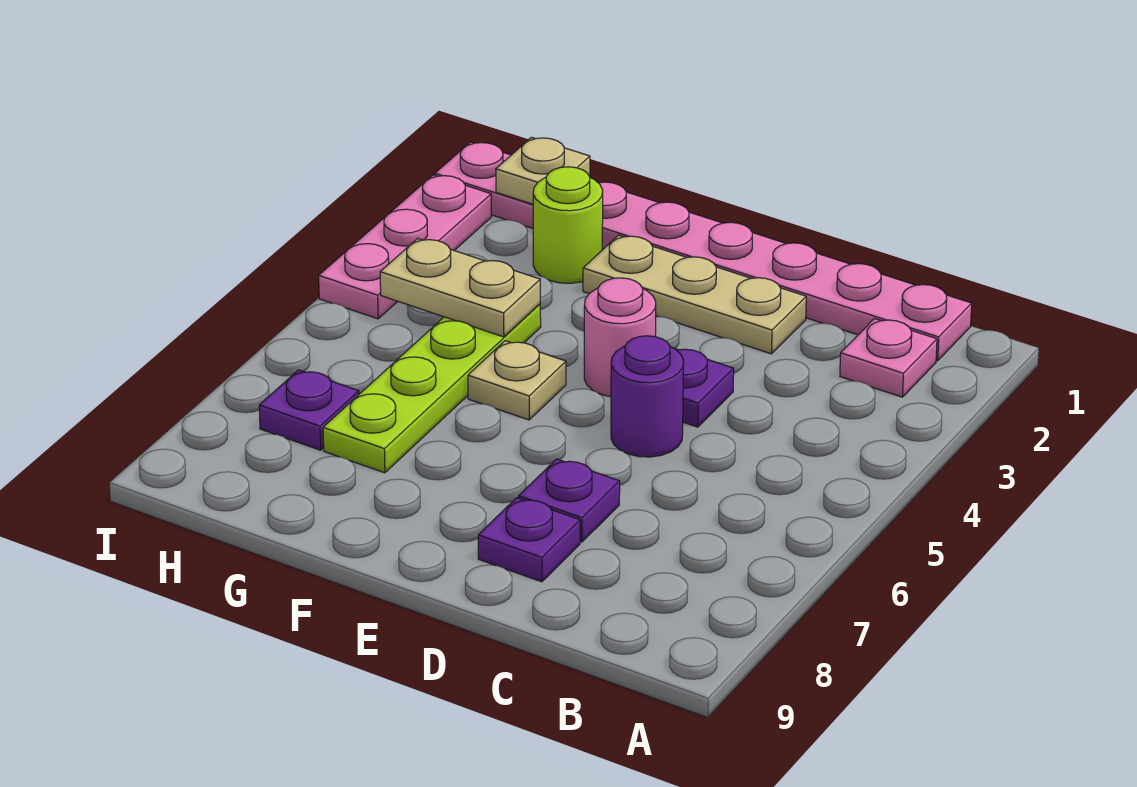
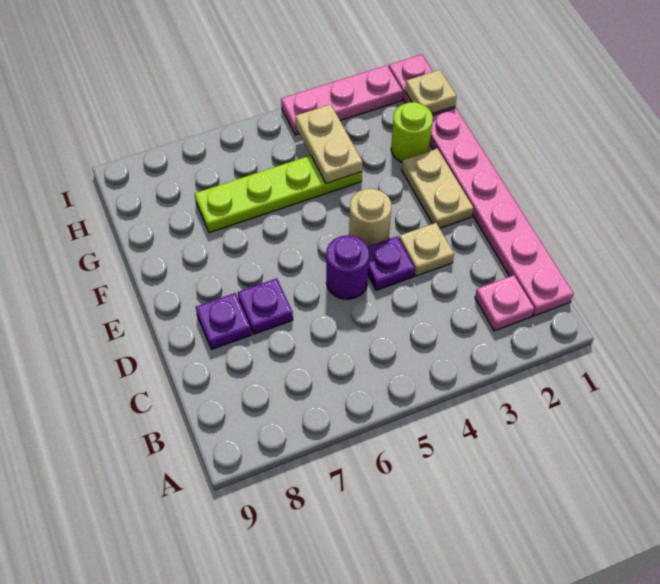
tan 1x3 plate [583,235,806,354] -> tan 1x2 plate [402,149,473,228]
pink 1x1 round brick [584,278,656,397] -> tan 1x1 round brick [349,189,391,247]
tan 1x1 plate [468,341,566,420] -> tan 1x1 plate moved to [399,223,454,276]
purple 1x1 plate [259,370,359,450] -> none

